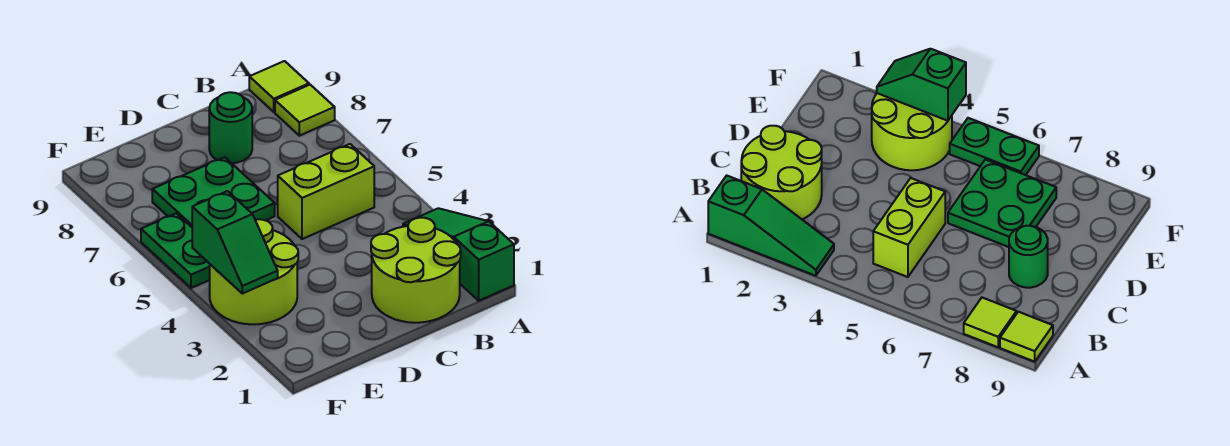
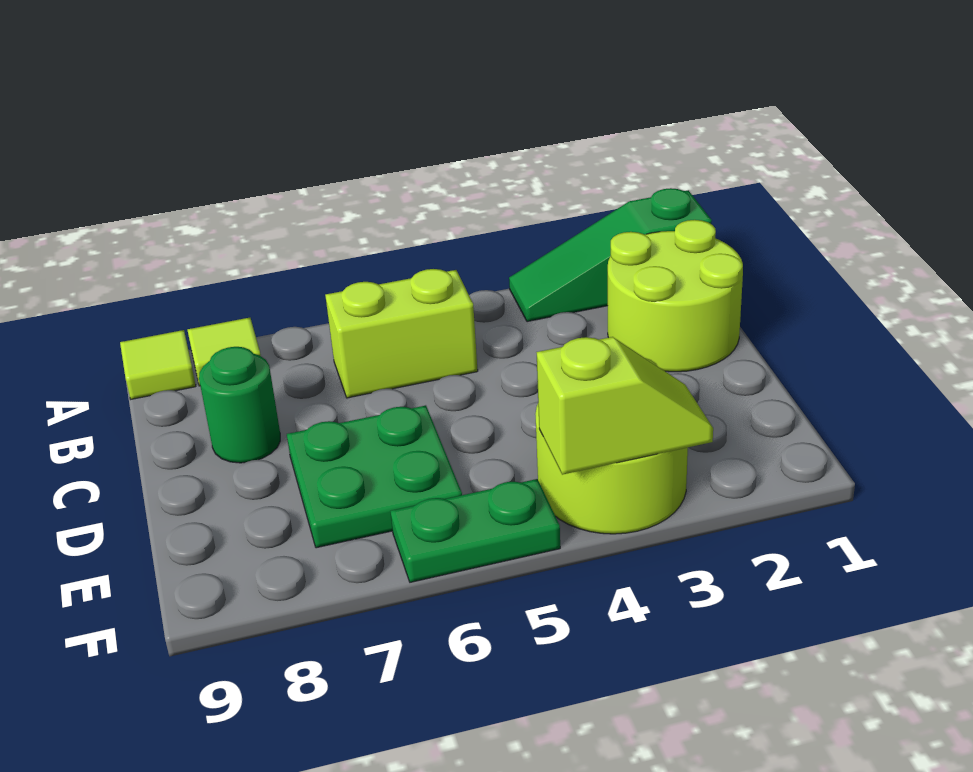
lime 1x2 brick [278,144,374,239] -> lime 1x2 brick turned to [325,269,478,398]
green 1x2 slope [192,191,278,294] -> lime 1x2 slope [537,337,713,475]

